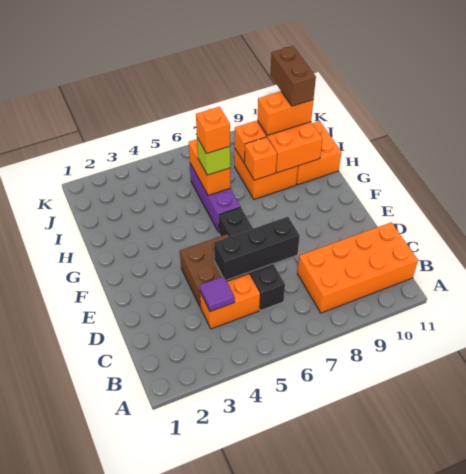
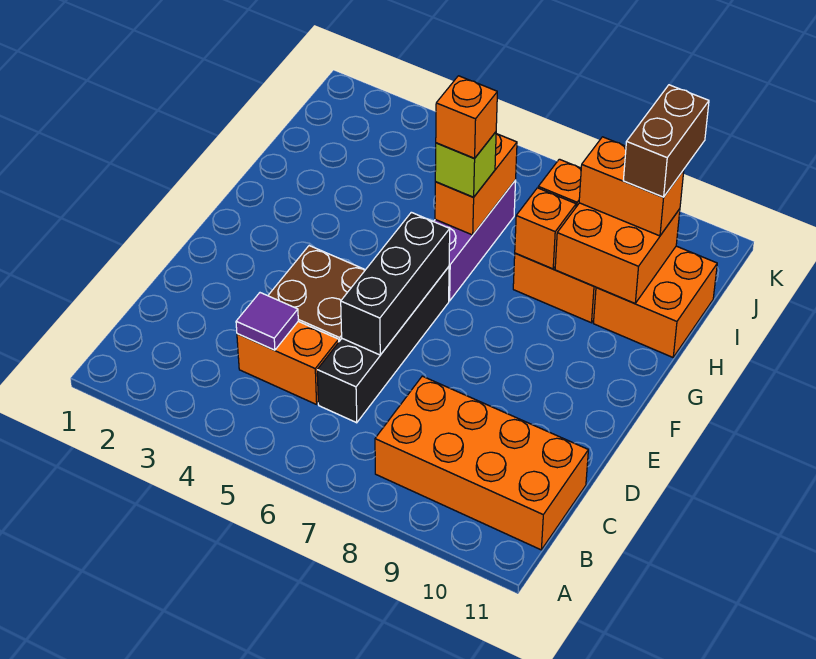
black 1x3 brick [214,217,300,280] -> black 1x3 brick turned to [341,212,450,355]

